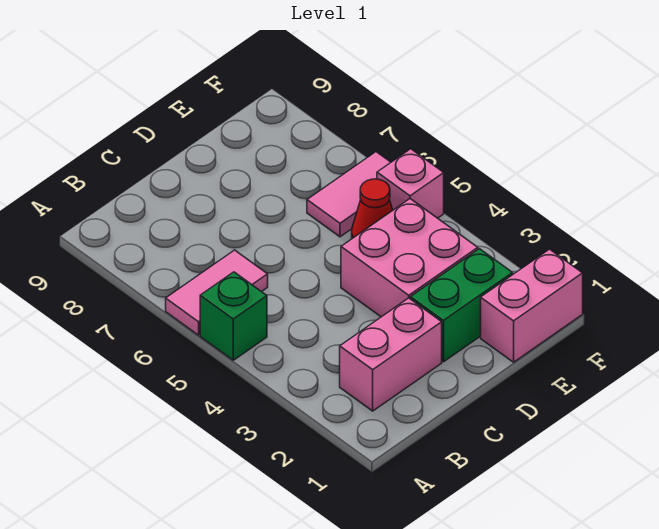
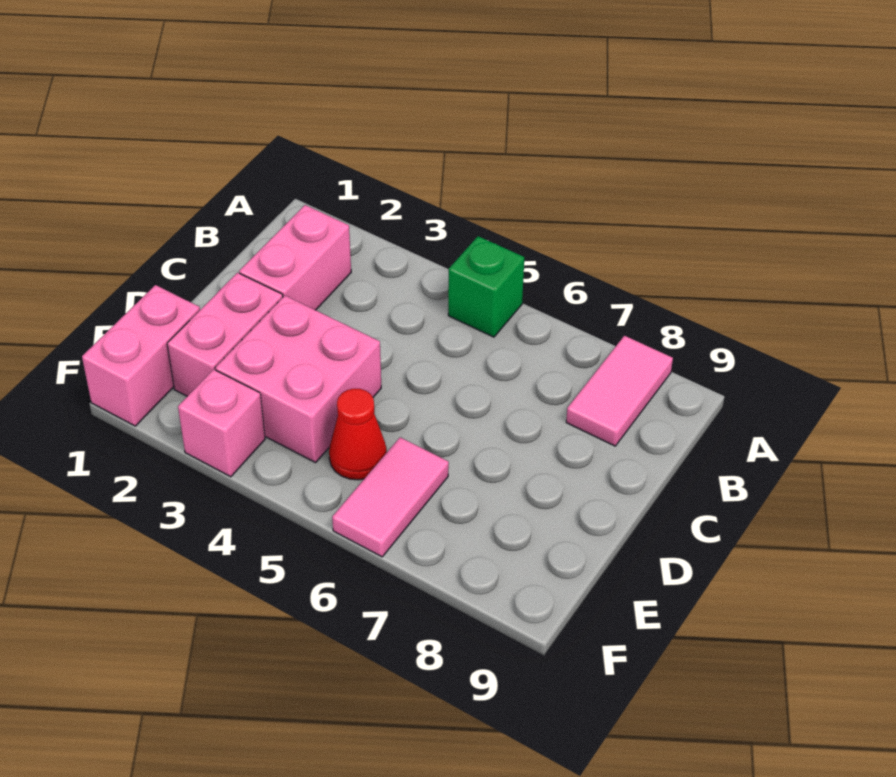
pink 1x2 tile [166,250,268,335] -> pink 1x2 tile moved to [566,336,673,446]
green 1x2 brick [410,249,513,362] -> pink 1x2 brick [167,273,283,396]
pink 1x1 brick [377,149,444,218] -> pink 1x1 brick moved to [178,369,265,477]

